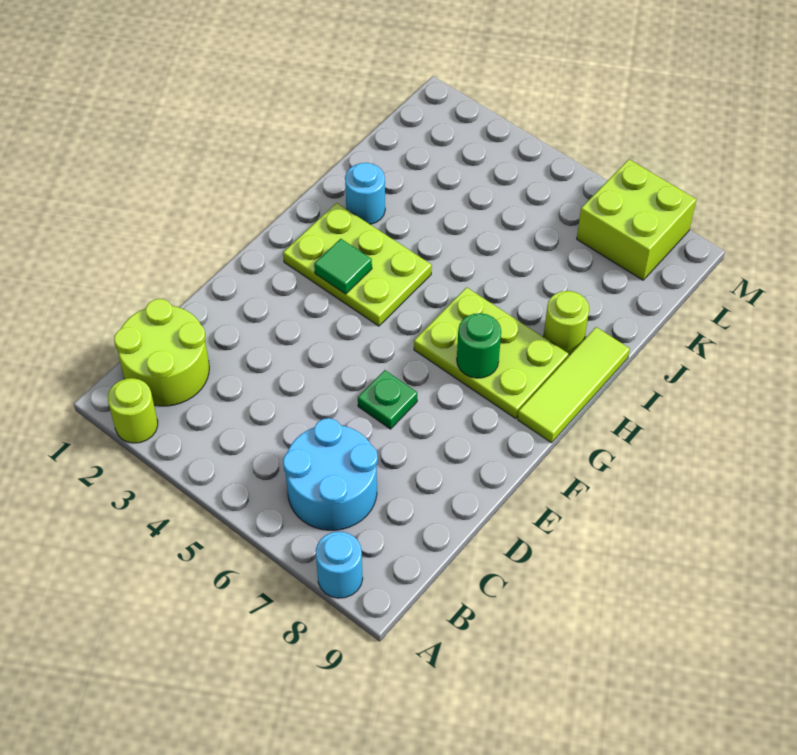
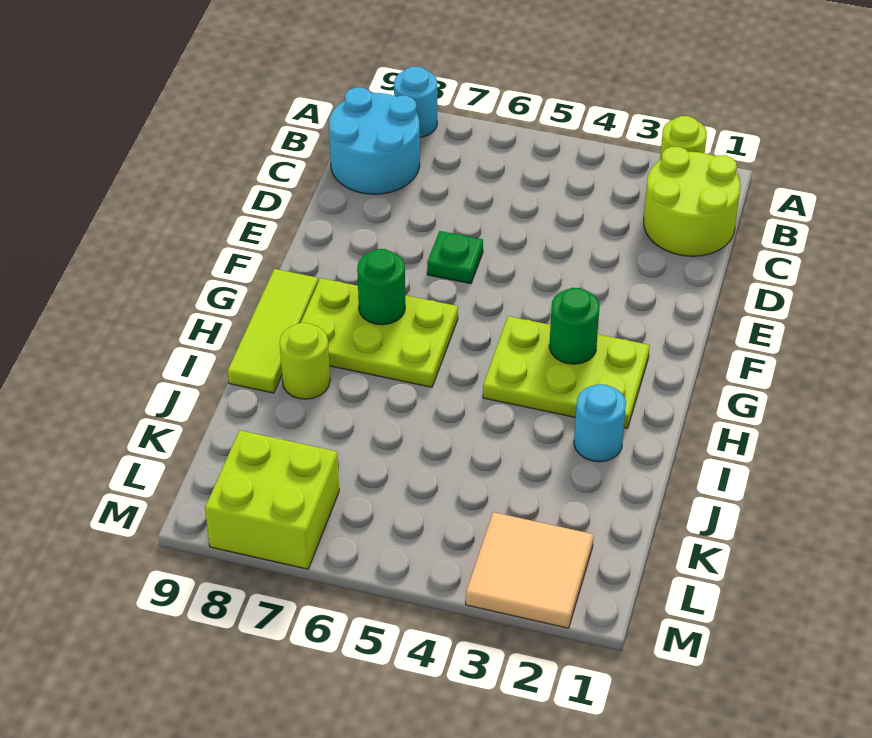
cyan 2x2 round brick [283,418,378,530] -> cyan 2x2 round brick moved to [329,88,420,194]
green 1x1 tile [314,239,372,294] -> green 1x1 round brick [549,288,600,364]
none -> tan 2x2 tile [466,512,594,628]

